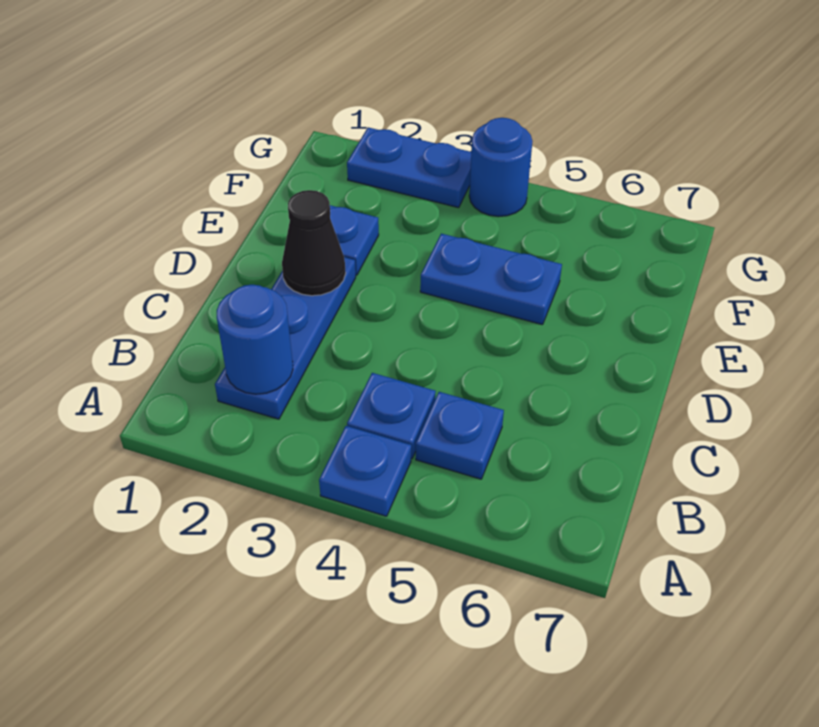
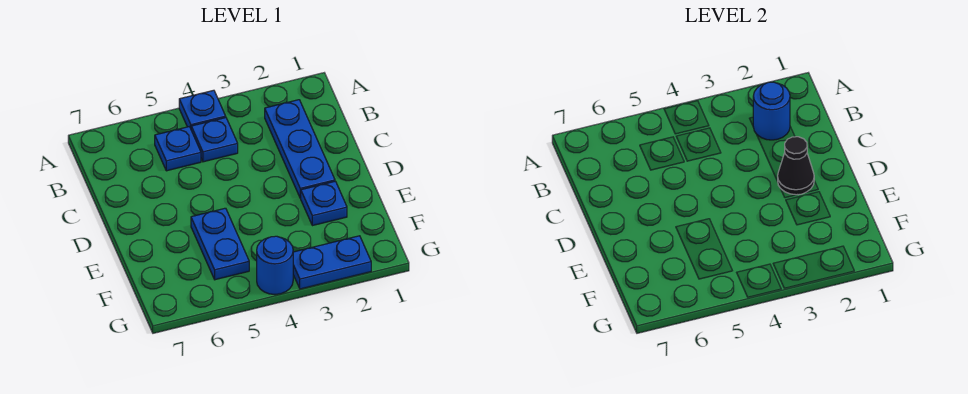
blue 1x2 plate [420,234,562,325] -> blue 1x2 plate turned to [191,208,249,280]

